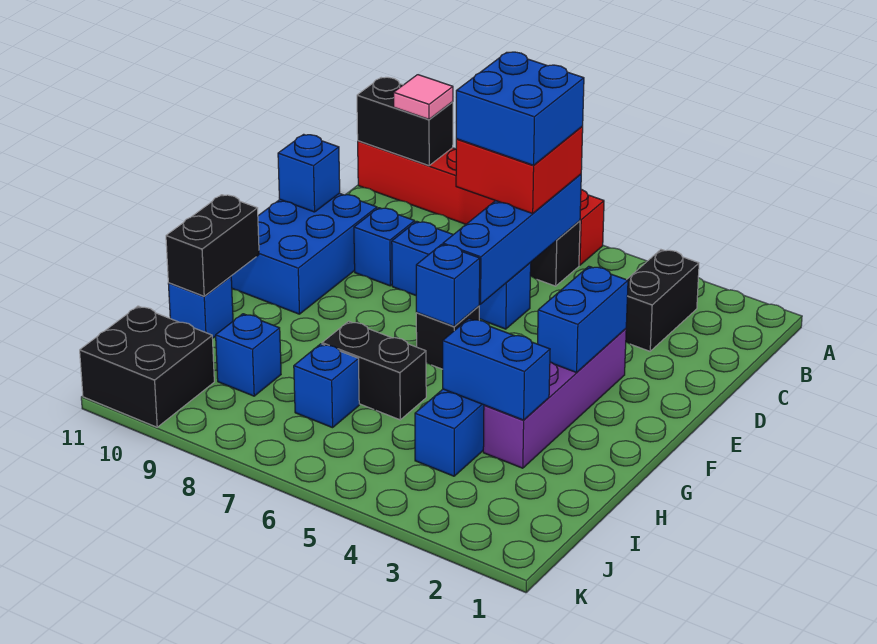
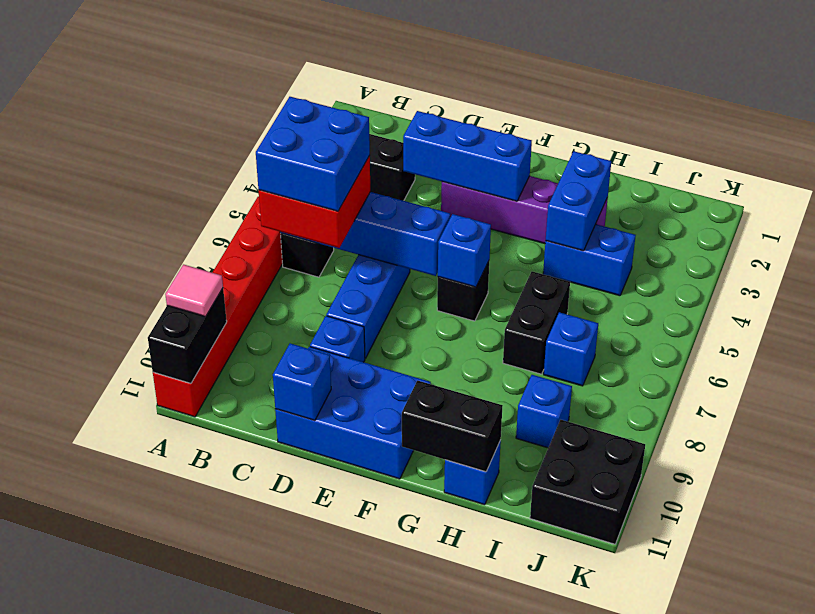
blue 1x2 brick [538,266,628,372] -> blue 1x3 brick [403,111,532,201]

